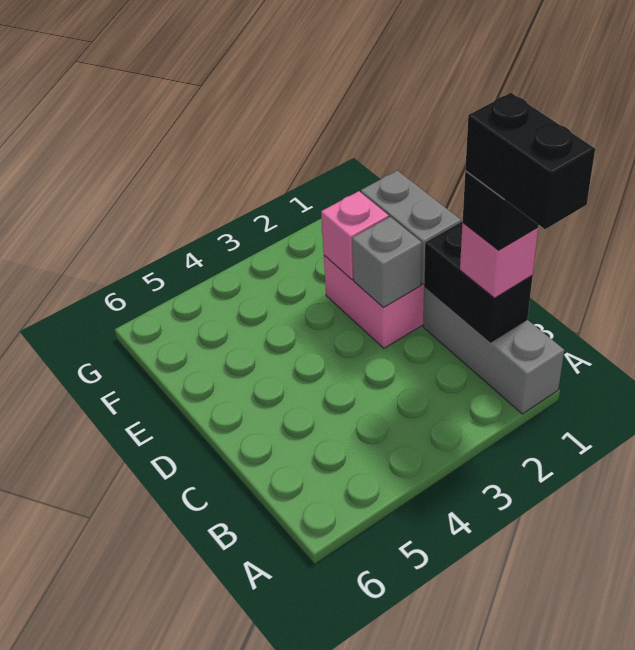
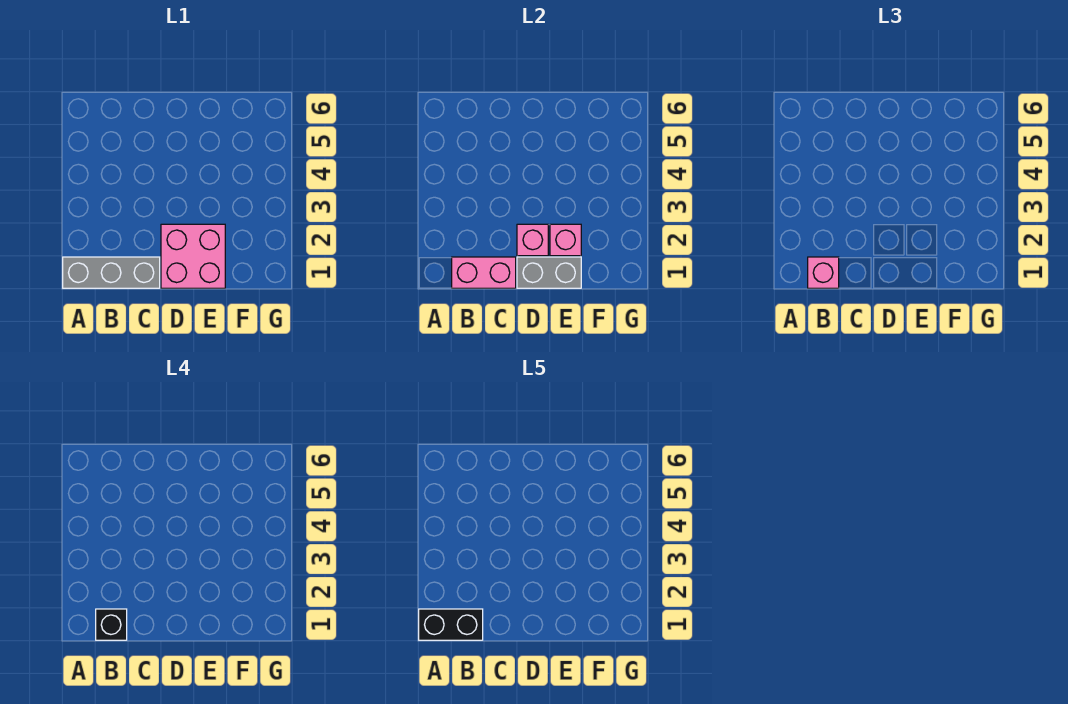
black 1x2 brick [424,221,533,342] -> pink 1x2 brick [452,257,516,288]
grey 1x1 brick [352,217,422,308] -> pink 1x1 brick [517,224,548,256]

